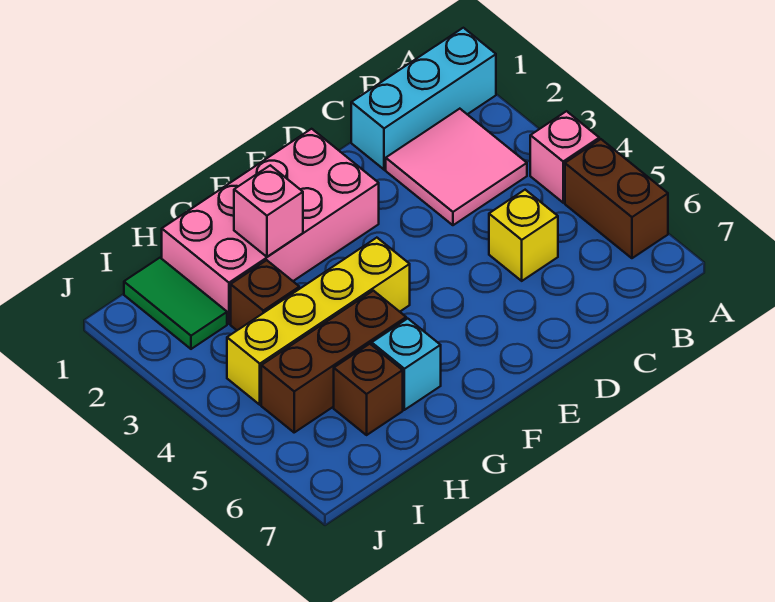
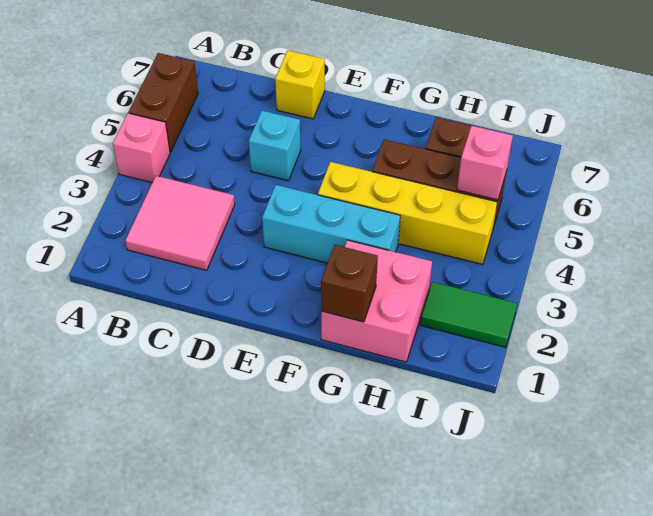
cyan 1x3 brick [351,28,496,170] -> cyan 1x3 brick moved to [262,185,400,263]
yellow 1x1 brick [489,190,558,281] -> yellow 1x1 brick moved to [275,51,325,119]
pink 2x4 brick [162,129,379,324] -> pink 2x2 brick [321,240,432,362]
pink 1x1 brick [234,165,303,257] -> pink 1x1 brick moved to [457,126,513,200]
cyan 1x1 brick [372,319,441,410] -> cyan 1x1 brick moved to [249,111,301,181]
brown 1x1 brick [231,260,299,330] -> brown 1x1 brick moved to [321,245,378,322]
green 1x2 tile [124,258,227,349] -> green 1x2 tile turned to [421,282,517,347]

